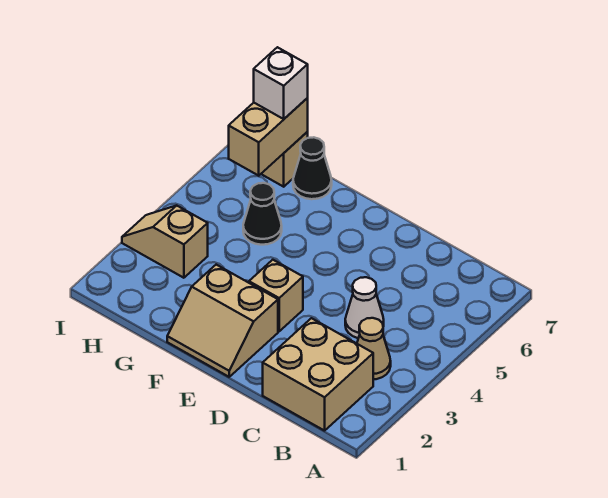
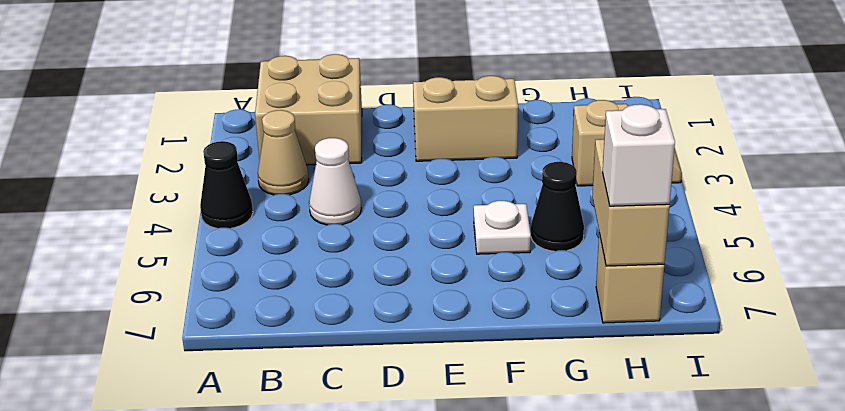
tan 1x1 brick [249,260,303,331] -> none
none -> white 1x1 plate [474,201,531,254]
black 1x1 cone [293,137,332,199] -> black 1x1 cone moved to [200,141,253,228]

